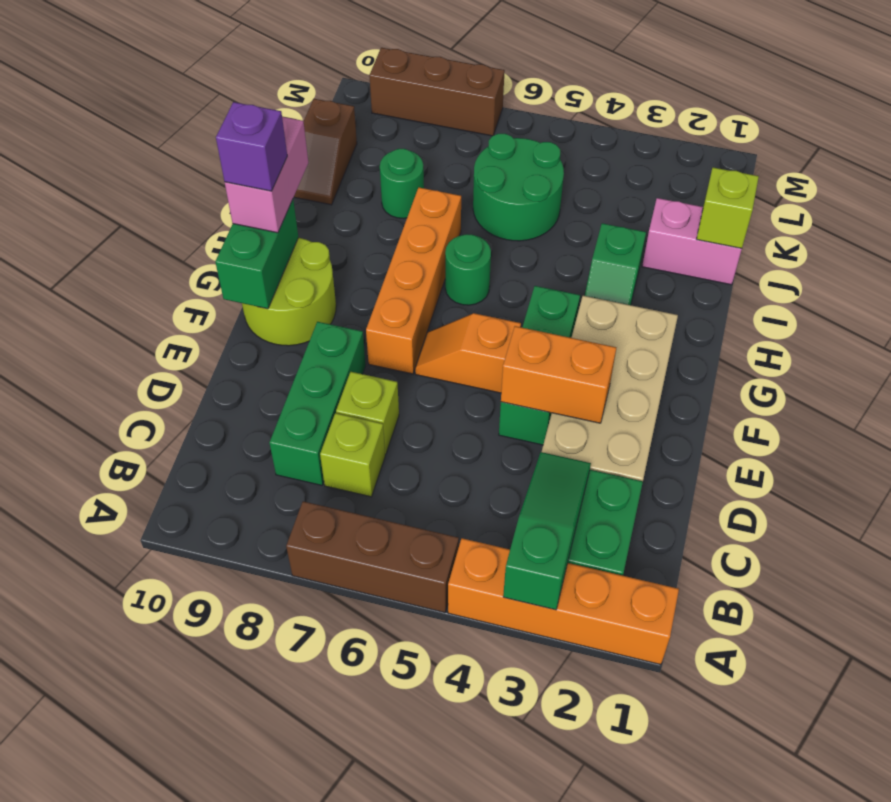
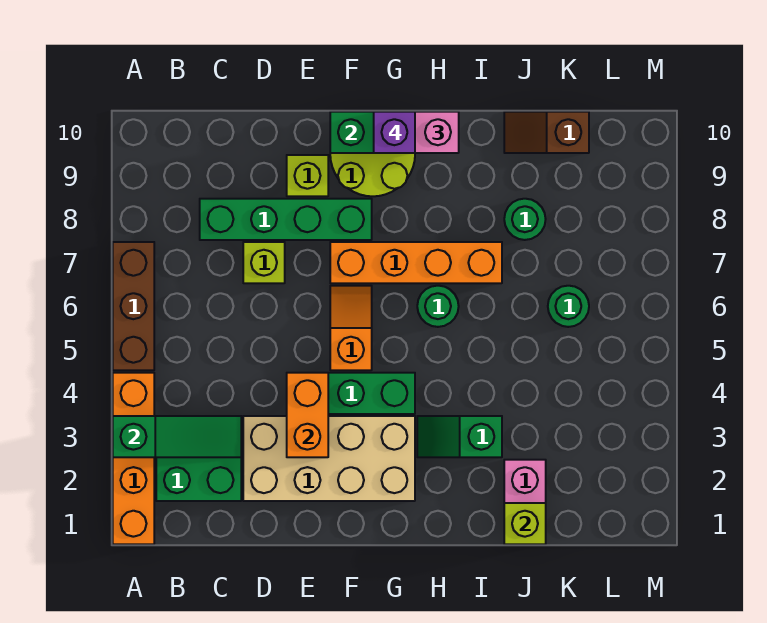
lime 1x1 brick [320,413,385,497] -> lime 1x1 brick moved to [287,155,328,196]
green 1x3 brick [270,322,366,485] -> green 1x4 brick [200,199,372,240]
green 2x2 round brick [473,134,564,241] -> green 1x1 round brick [548,286,589,327]
brown 1x3 brick [369,48,505,136] -> none

